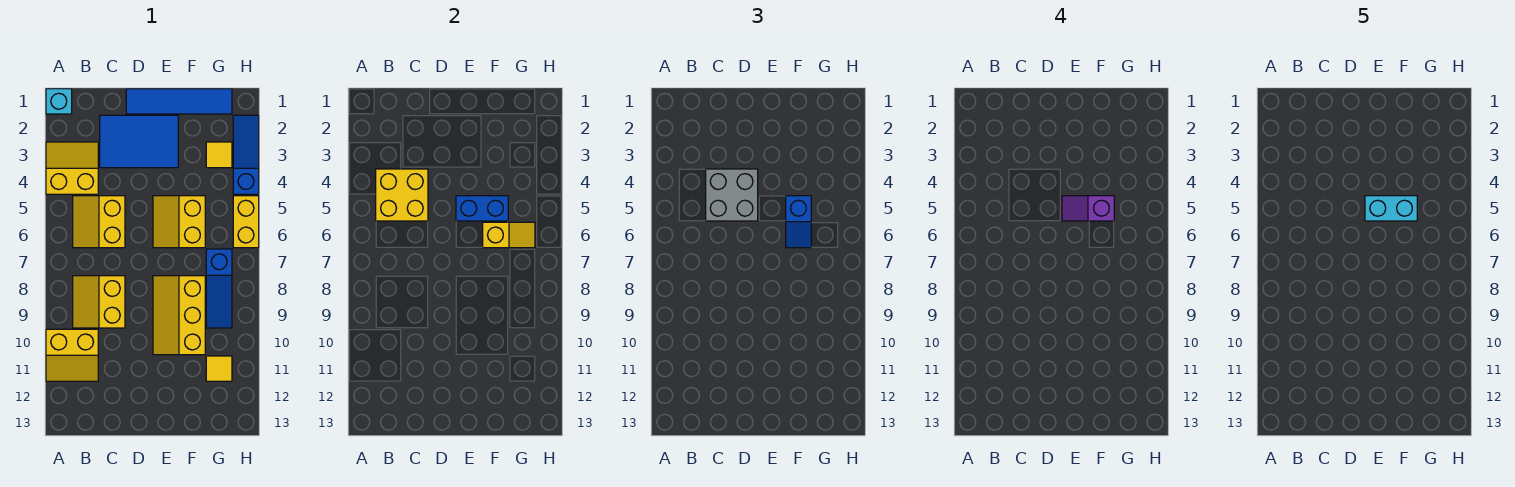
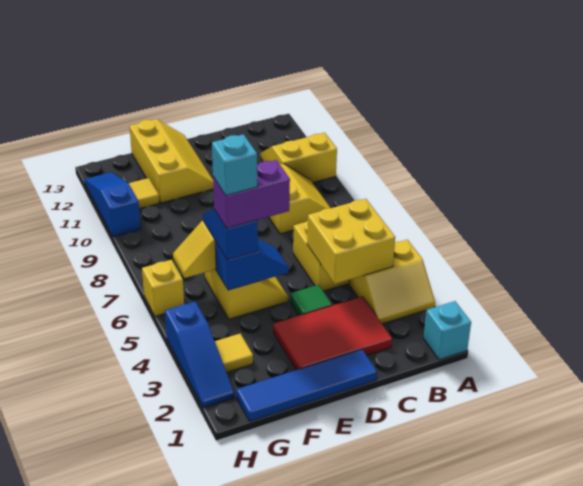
blue 2x3 tile [100,115,178,168] -> red 2x3 tile [273,296,392,370]
grey 2x2 brick [706,169,758,221] -> none
none -> green 1x1 tile [290,285,332,315]
blue 1x2 brick [456,196,508,221] -> blue 1x2 slope [215,239,289,290]
purple 1x2 slope [1062,196,1114,221] -> purple 1x2 brick [213,160,290,228]
cyan 1x2 brick [1365,196,1417,221] -> cyan 1x1 brick [212,134,257,195]
yellow 2x3 slope [153,276,205,355] -> yellow 2x3 slope moved to [129,119,213,203]
blue 1x3 slope [206,249,232,328] -> blue 1x3 slope moved to [84,172,141,237]
yellow 1x2 brick [233,196,259,248] -> yellow 1x1 brick [142,260,184,316]

